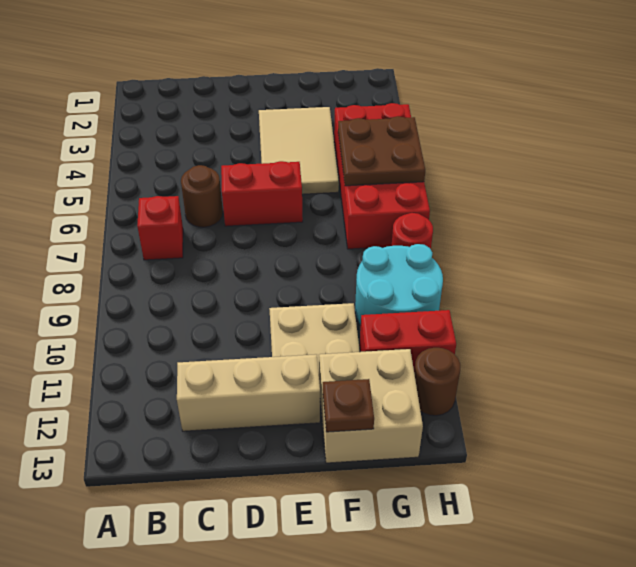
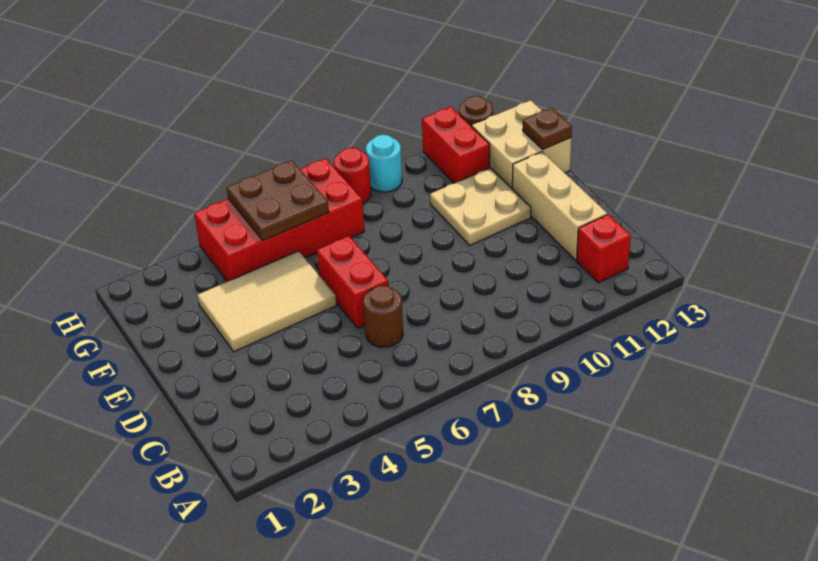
red 1x1 brick [137,196,183,260] -> red 1x1 brick moved to [577,214,631,283]
cyan 2x2 round brick [355,244,443,325] -> cyan 1x1 round brick [366,135,402,192]

